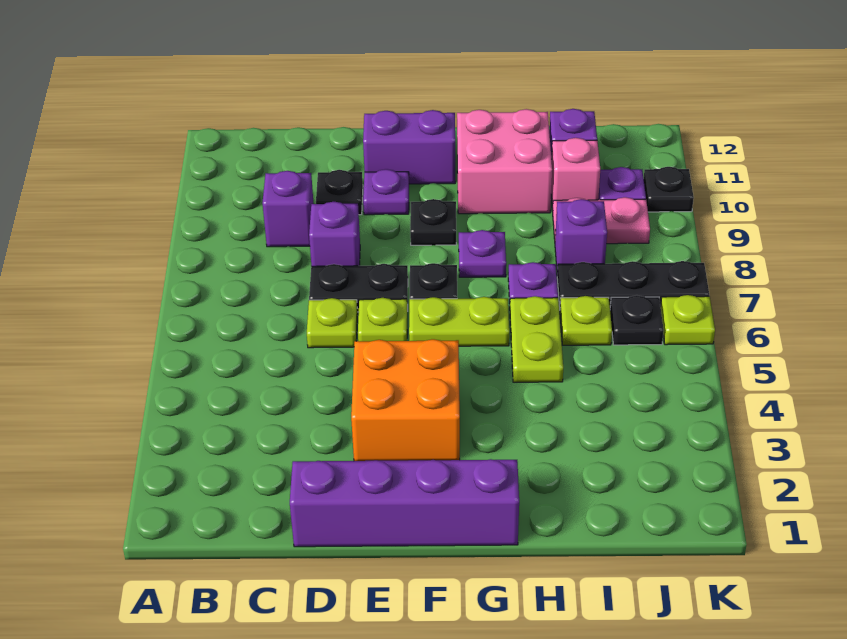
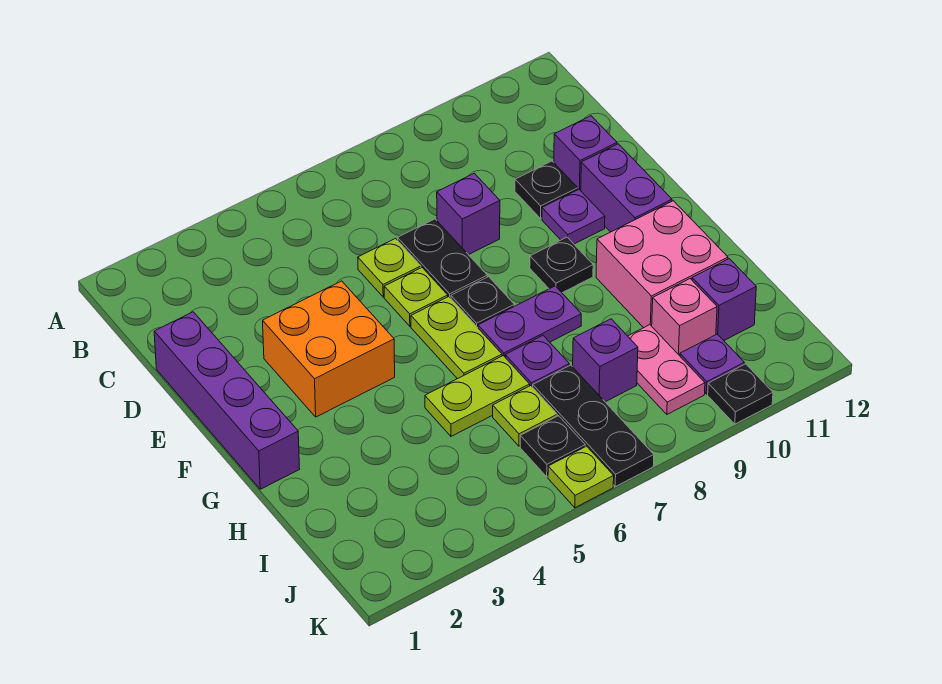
purple 1x1 brick [262,171,314,247] -> purple 1x1 brick moved to [554,116,617,191]
purple 1x1 plate [459,230,506,277] -> purple 1x2 plate [478,286,581,357]

